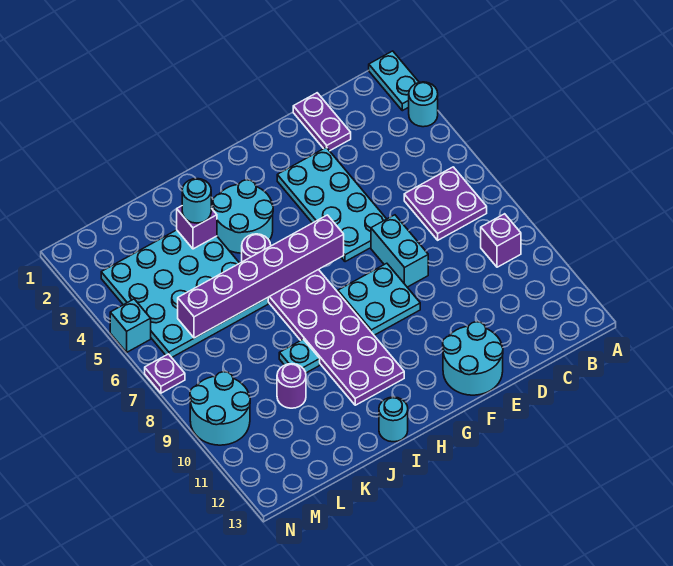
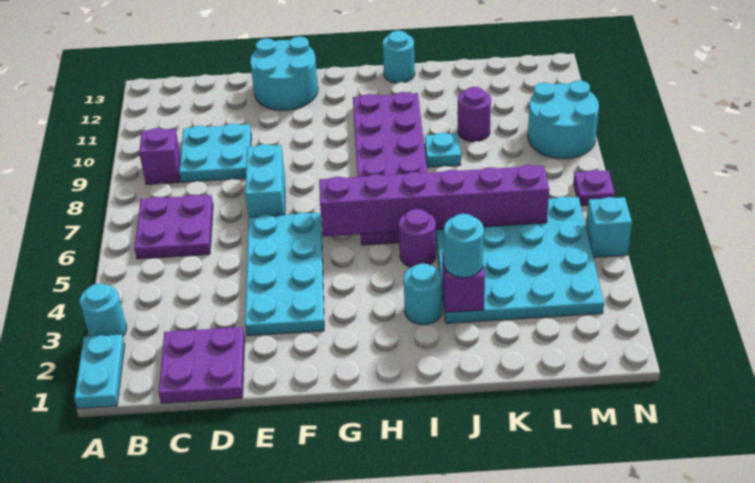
purple 1x2 plate [293,93,351,151] -> purple 2x2 plate [159,327,245,403]
cyan 2x2 plate [338,263,420,335] -> cyan 2x2 plate moved to [179,123,251,182]
cyan 2x2 round brick [213,180,273,253] -> cyan 1x1 round brick [404,263,442,325]

